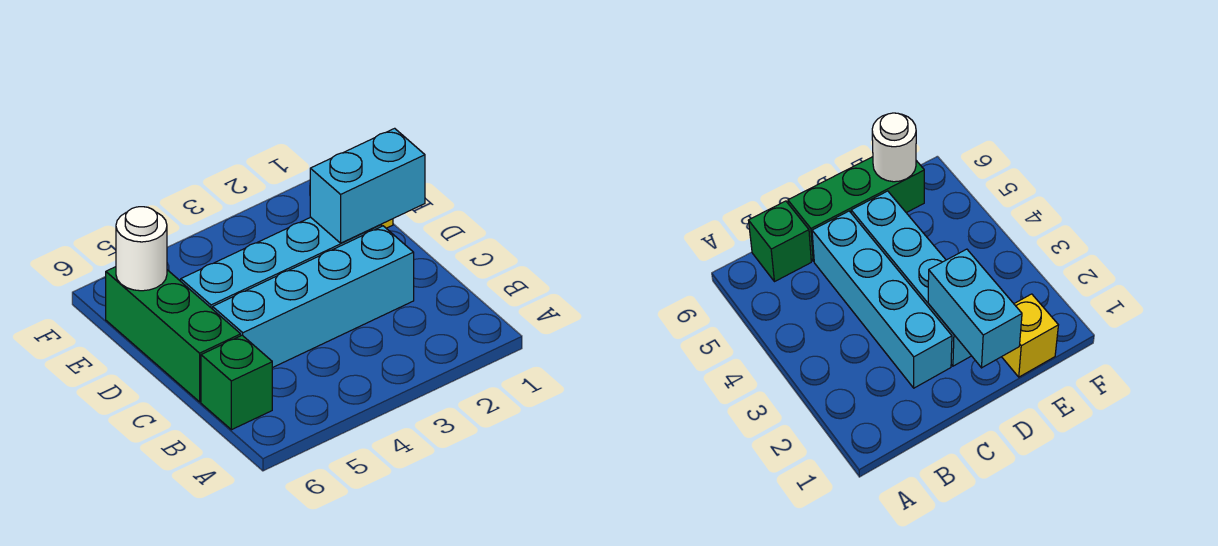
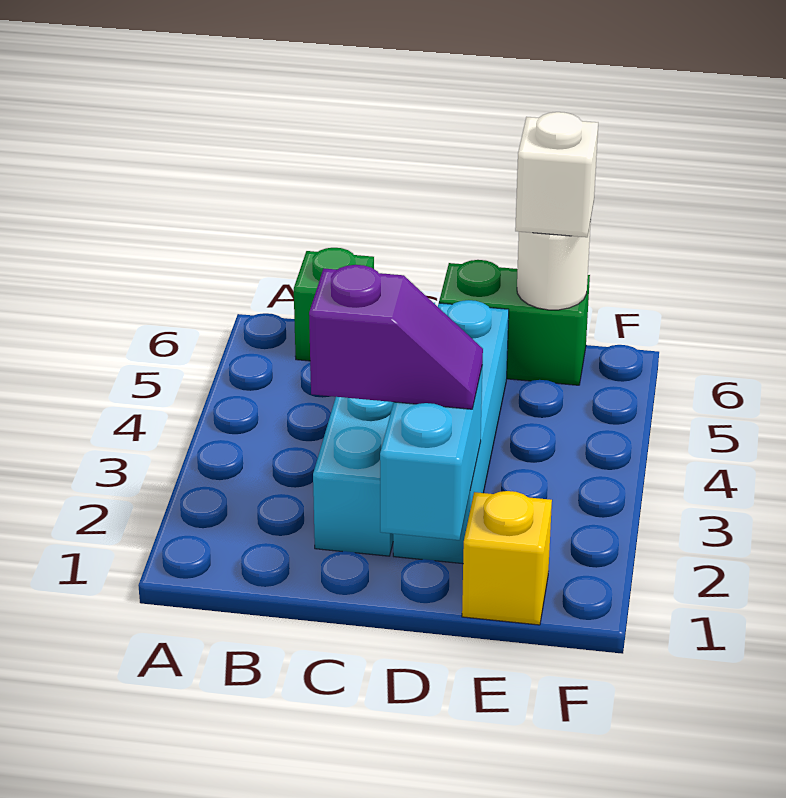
none -> purple 1x2 slope [309,265,483,409]
green 1x3 brick [106,267,241,402] -> green 1x2 brick [439,260,590,385]
none -> white 1x1 brick [515,112,598,237]

